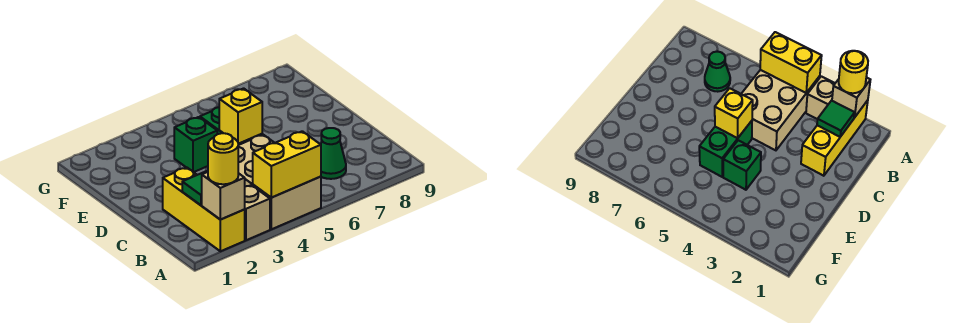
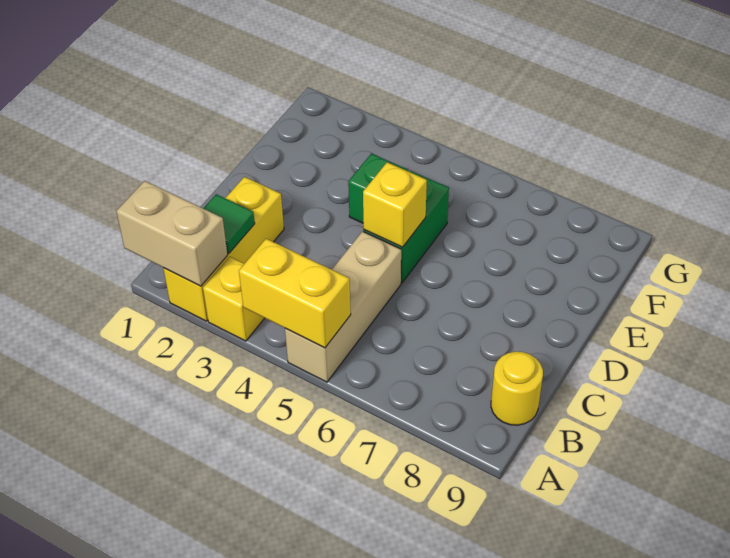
tan 1x1 brick [202,172,245,220] -> tan 1x2 brick [116,181,228,286]
yellow 1x1 round brick [208,133,238,184] -> yellow 1x1 round brick moved to [491,352,543,425]
tan 1x1 brick [244,185,270,240] -> yellow 1x1 brick [203,257,264,341]
tan 2x3 brick [238,135,321,229] -> tan 1x3 brick [285,231,401,382]
green 1x1 cone [321,128,346,179] -> none

